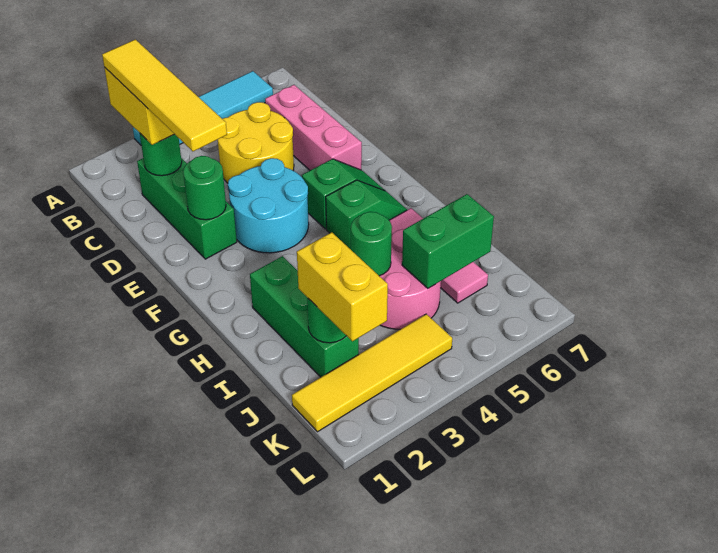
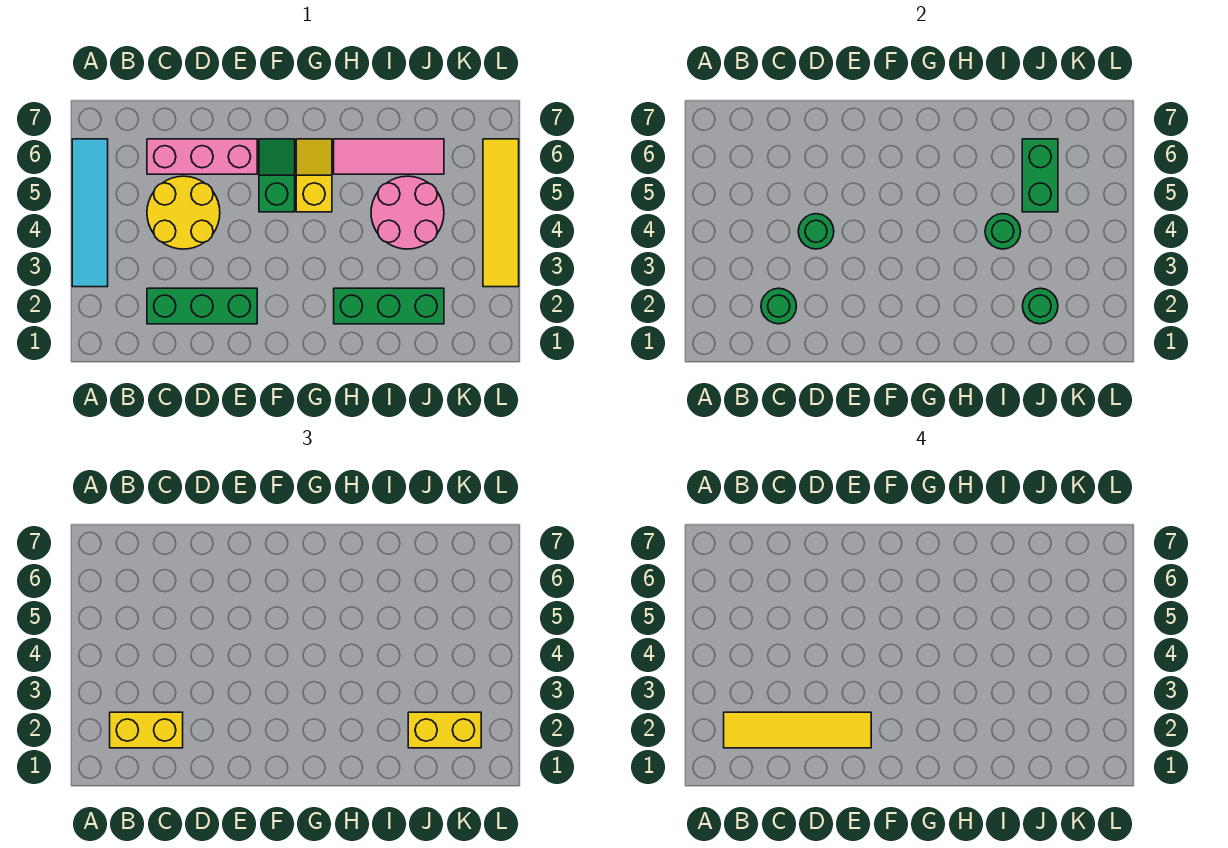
green 1x1 round brick [183,156,226,220] -> green 1x1 round brick moved to [798,214,834,249]
cyan 2x2 round brick [228,158,309,253] -> none
green 1x2 slope [326,180,407,249] -> yellow 1x2 slope [296,139,332,212]
yellow 1x4 tile [292,314,452,432] -> yellow 1x4 tile moved to [483,139,519,287]

